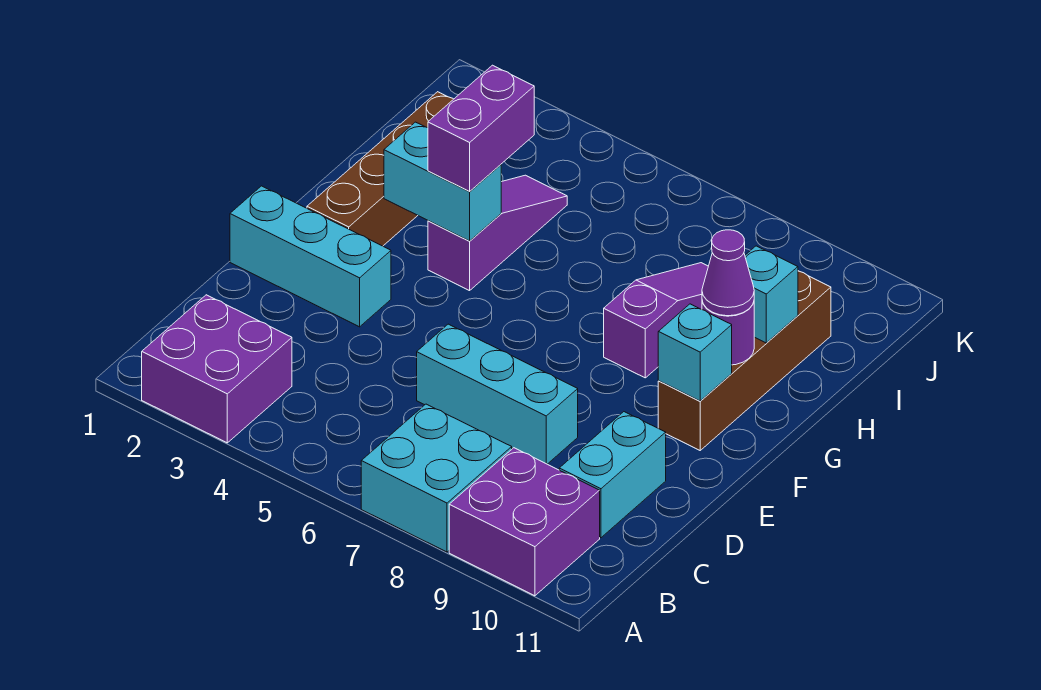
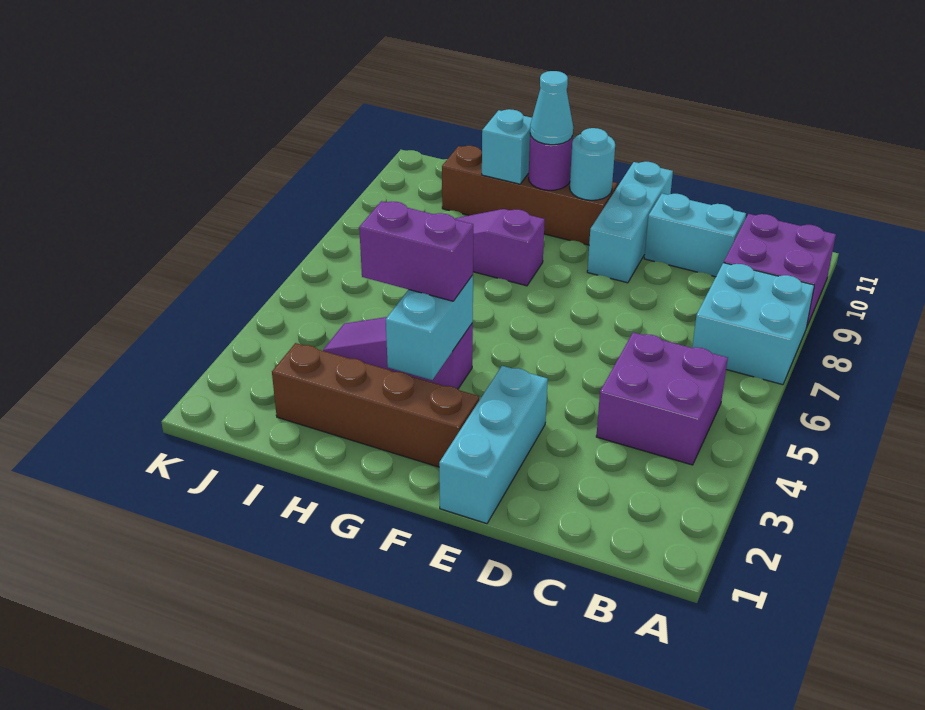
purple 2x2 brick [142,295,292,443] -> purple 2x2 brick moved to [596,332,728,465]
cyan 1x3 brick [417,324,578,464] -> cyan 1x3 brick moved to [587,162,673,283]
cyan 1x1 brick [658,304,732,401] -> cyan 1x1 round brick [570,128,615,200]
purple 1x1 cone [702,230,754,316] -> cyan 1x1 cone [530,71,573,145]

